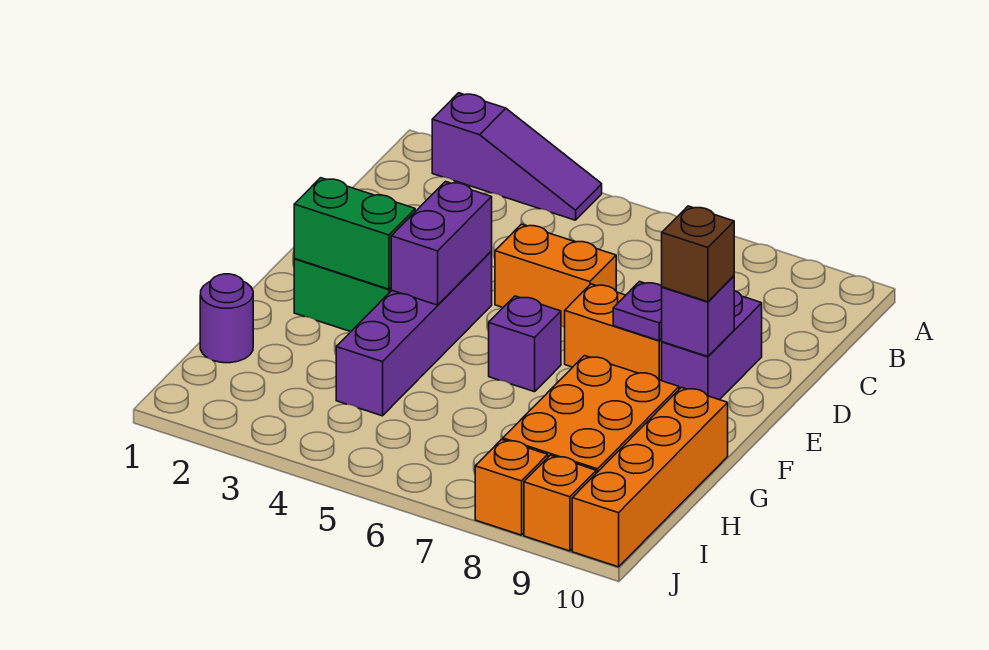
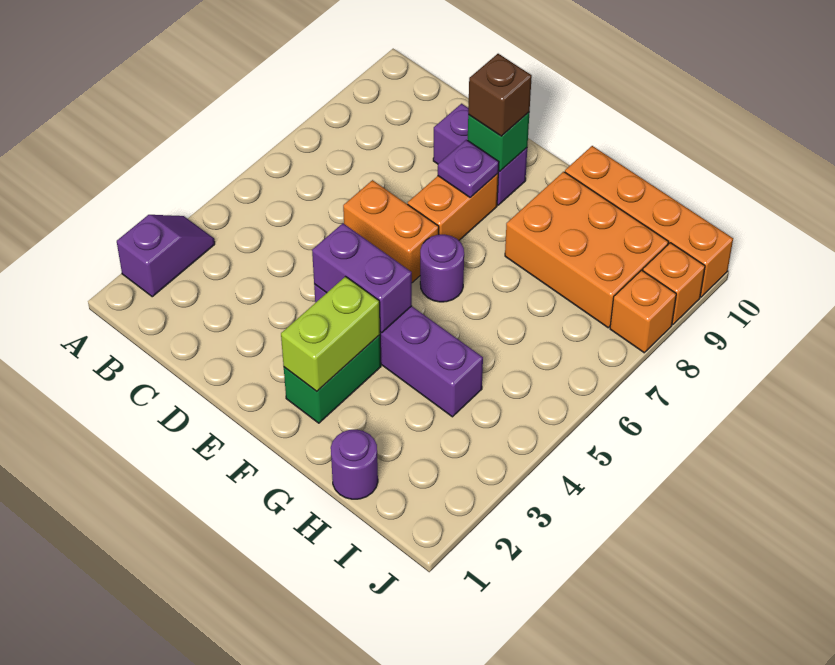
purple 1x3 slope [432,93,602,220] -> purple 1x2 slope [117,215,215,297]
orange 1x2 brick [495,224,616,327] -> orange 1x2 brick turned to [343,180,439,283]
purple 1x1 brick [662,276,734,357] -> green 1x1 brick [468,113,529,171]
green 1x2 brick [294,178,415,289] -> lime 1x2 brick [281,277,380,391]
purple 1x1 brick [489,296,561,392] -> purple 1x1 round brick [420,235,464,302]

